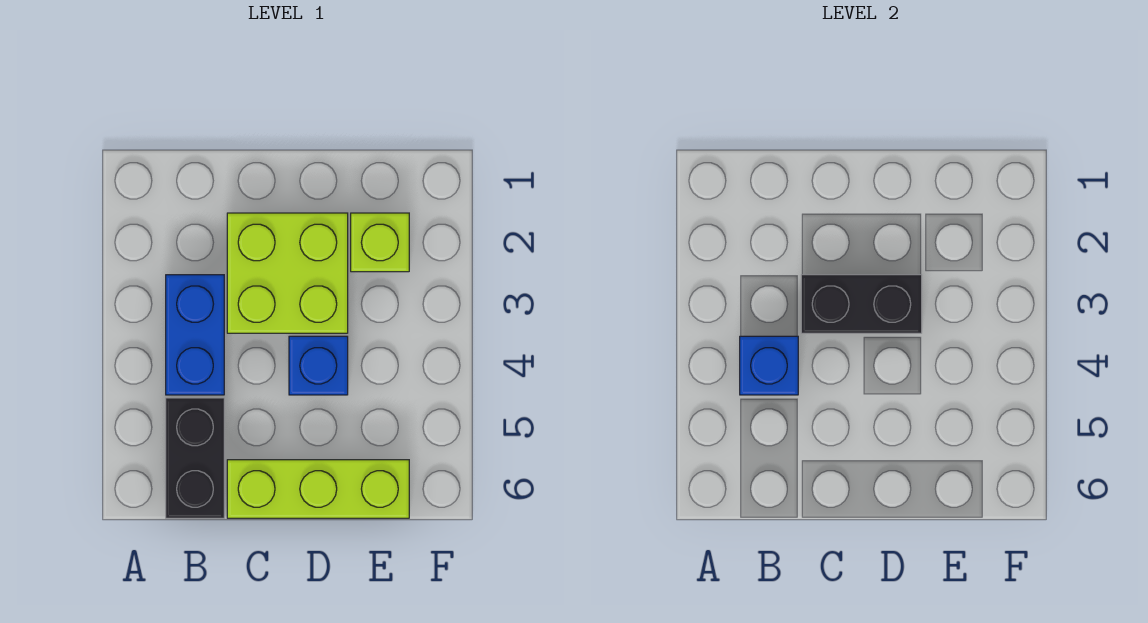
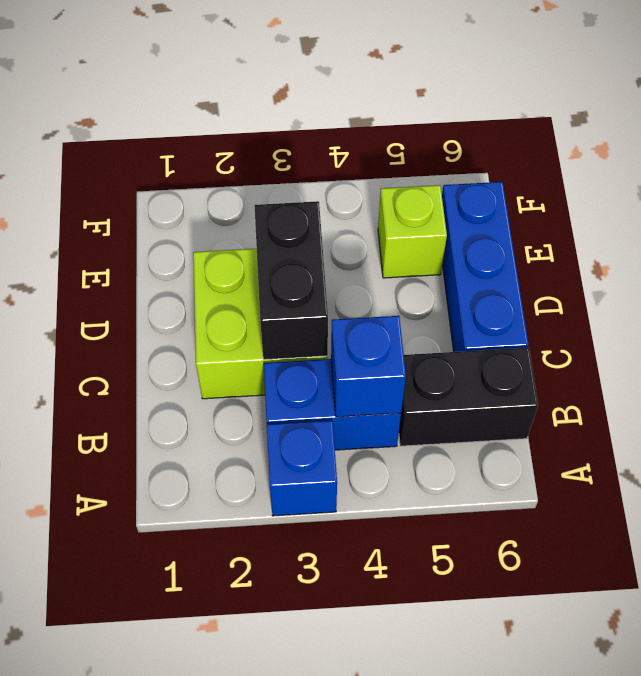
lime 1x3 brick [227,460,409,518] -> blue 1x3 brick [442,182,529,352]
blue 1x1 brick [289,336,348,395] -> blue 1x1 brick moved to [267,421,337,516]
lime 1x1 brick [351,213,409,272] -> lime 1x1 brick moved to [378,185,447,278]

